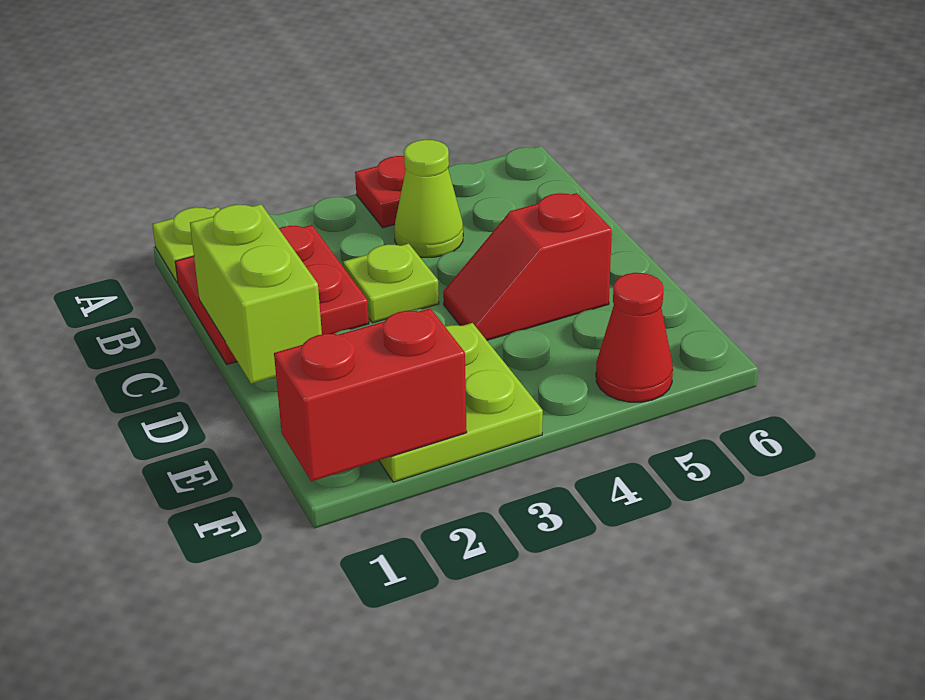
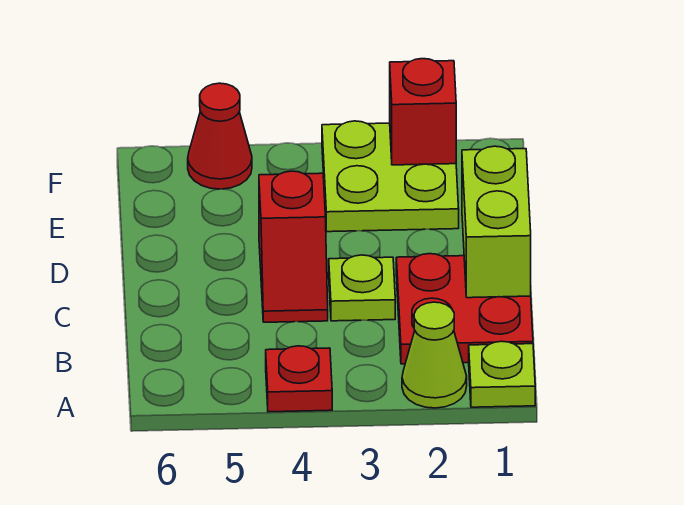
lime 1x1 cone [394,140,463,257] -> lime 1x1 cone moved to [402,302,467,408]
red 1x2 slope [443,193,612,340] -> red 1x2 slope turned to [259,171,328,322]
red 1x2 brick [274,308,467,481] -> red 1x1 brick [390,59,456,165]

